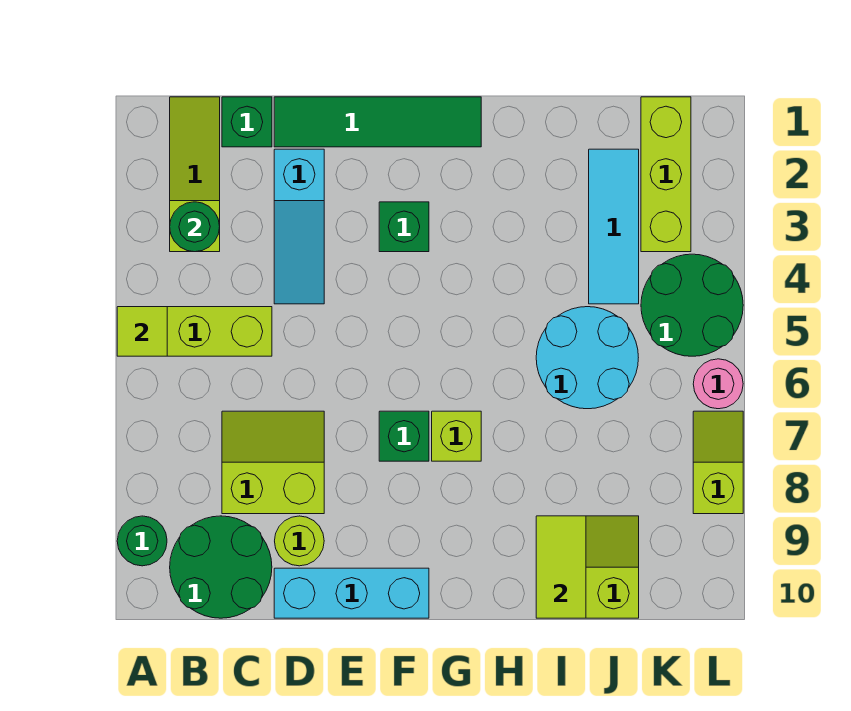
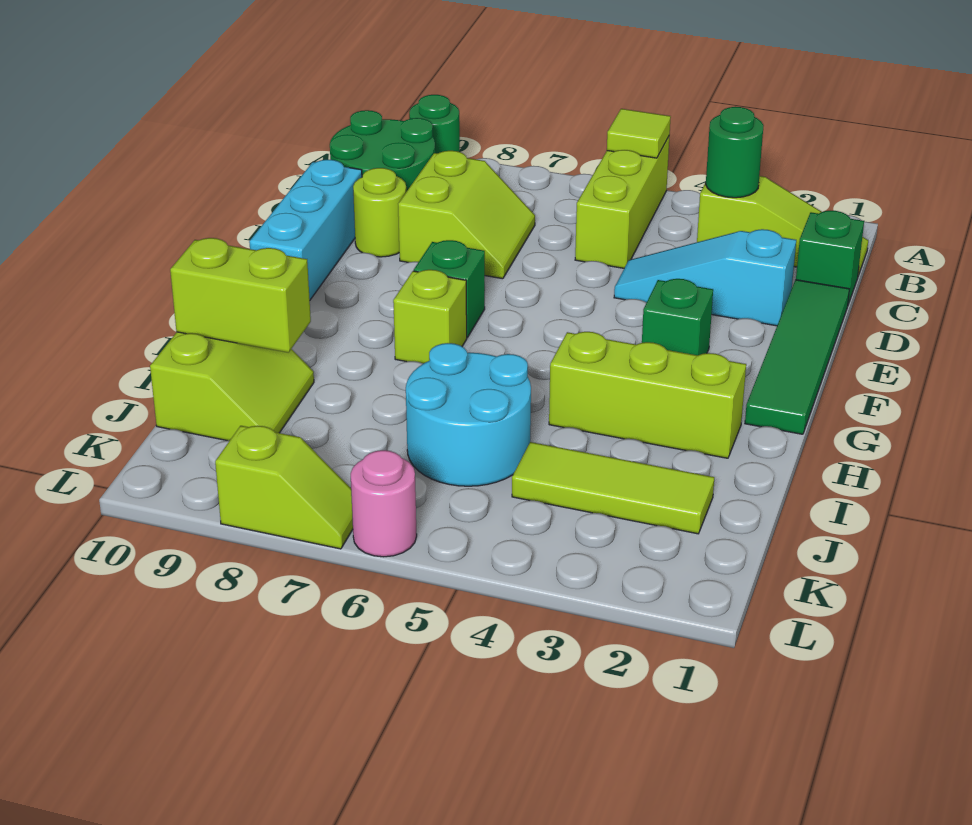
lime 1x2 tile [536,516,586,618] -> lime 1x2 brick [170,238,311,353]
cyan 1x3 tile [589,149,639,304] -> lime 1x3 tile [512,442,714,534]
lime 1x3 brick [641,97,691,252] -> lime 1x3 brick moved to [549,332,746,458]
green 2x2 round brick [641,254,743,356] -> none

